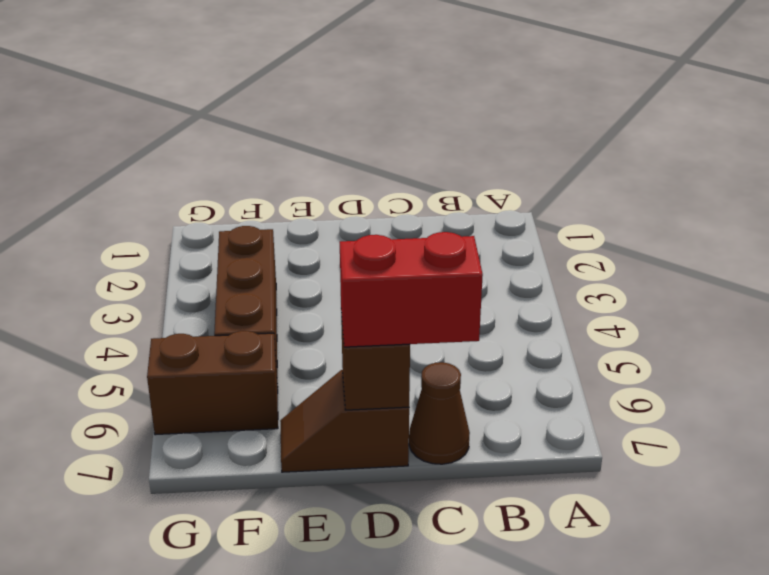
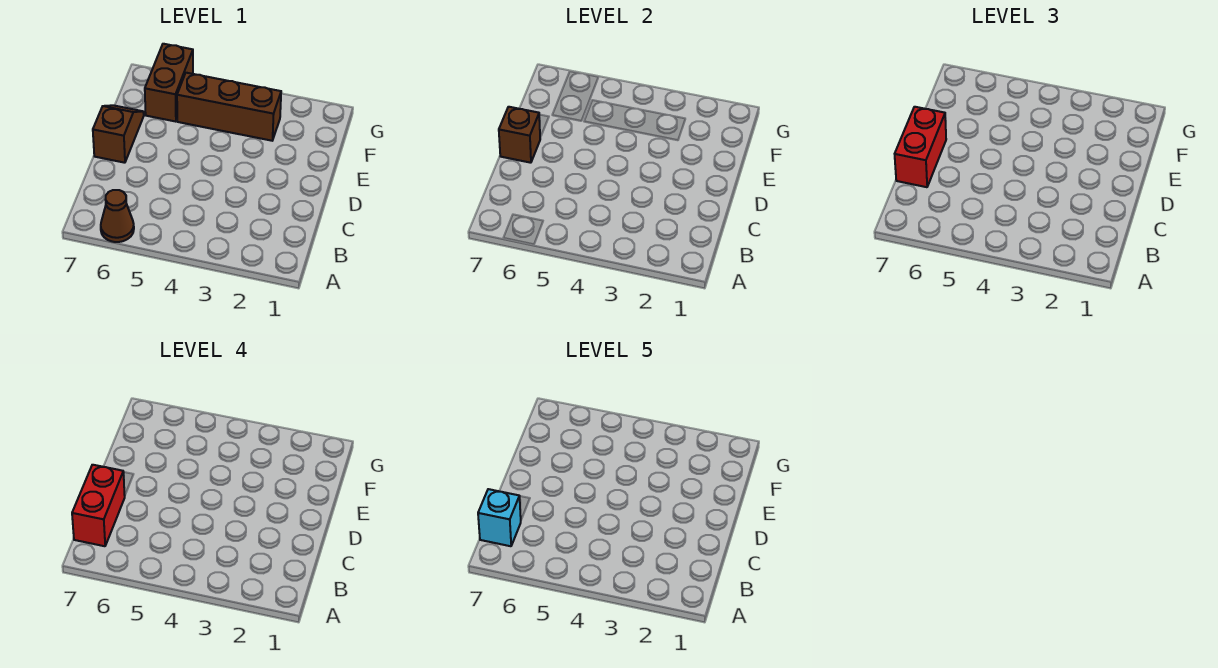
none -> red 1x2 brick [72,465,125,546]
none -> cyan 1x1 brick [478,489,521,546]
brown 1x1 cone [409,362,470,464] -> brown 1x1 cone moved to [101,190,134,242]

